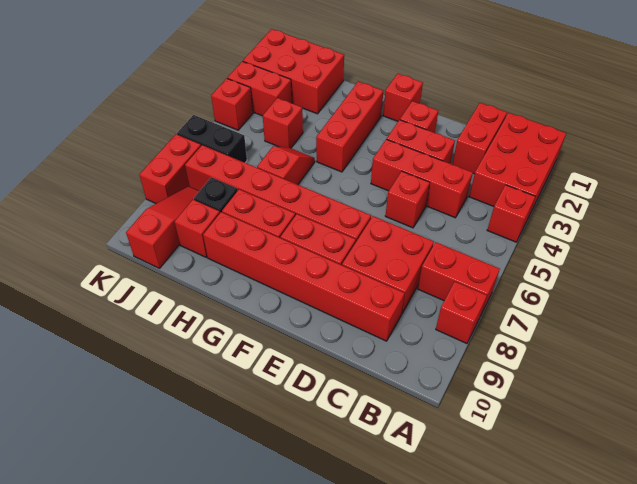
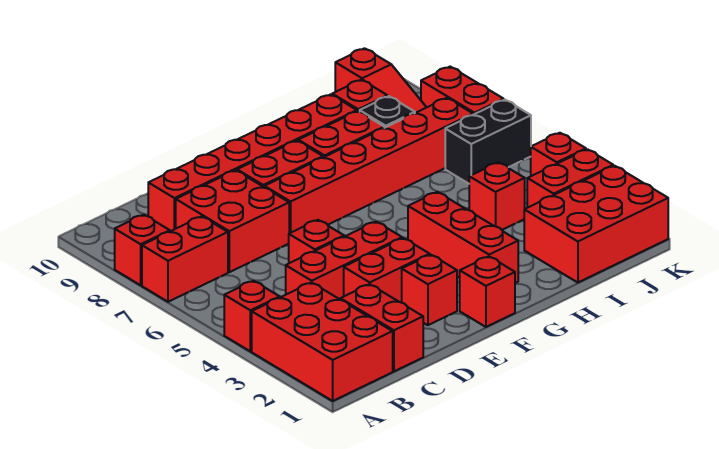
red 1x2 slope [257,146,315,185] -> none

